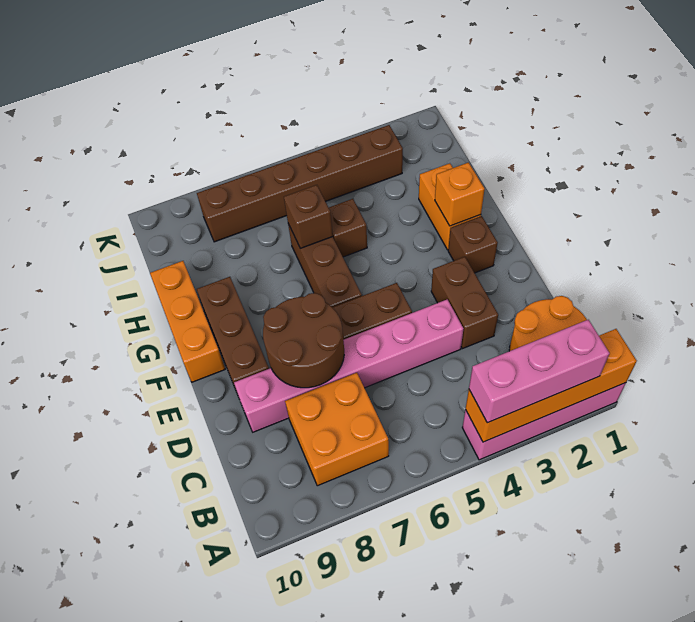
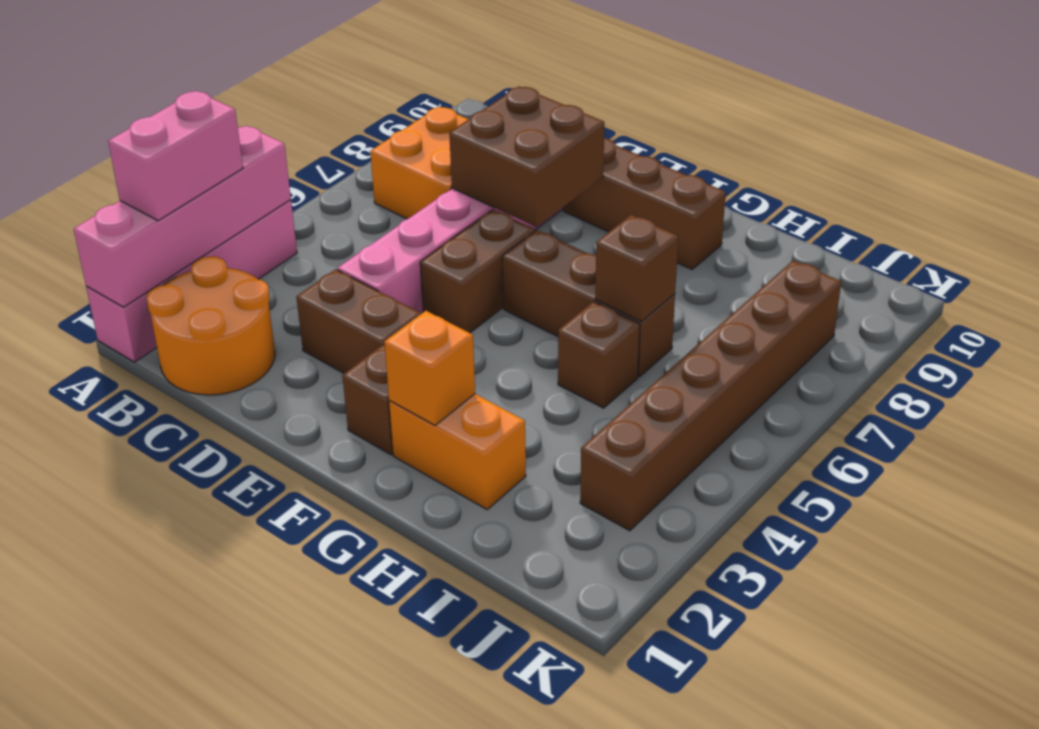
orange 1x4 brick [466,329,637,442] -> pink 1x4 brick [74,126,291,307]
pink 1x3 brick [469,320,610,423] -> pink 1x2 brick [108,91,243,221]
brown 2x2 round brick [263,293,344,388] -> brown 2x2 brick [449,86,604,227]
orange 1x3 brick [150,261,225,382] -> none

